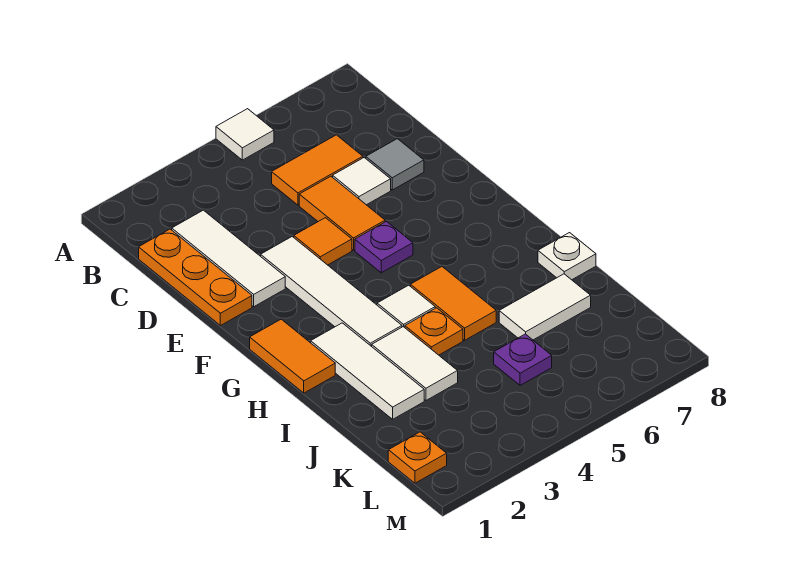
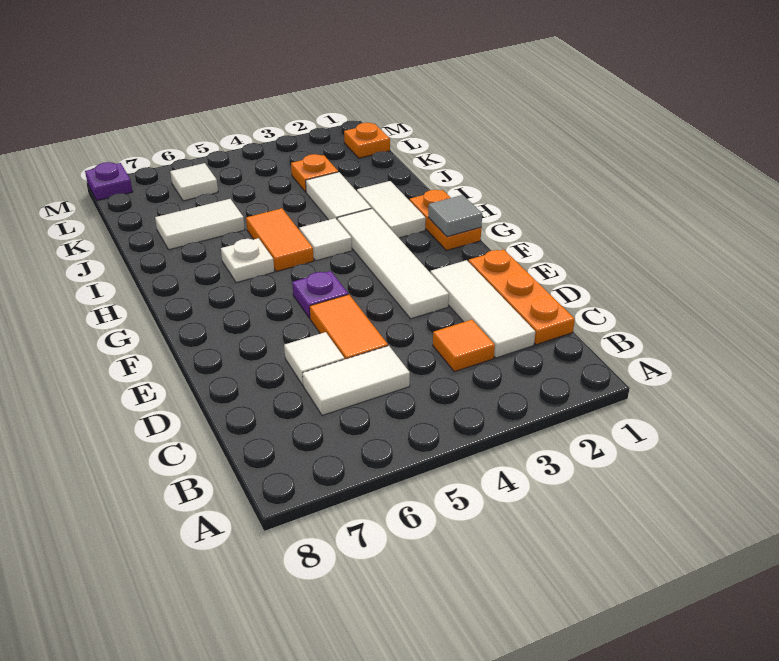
white 1x1 tile [216,109,274,160] -> white 1x1 tile moved to [170,163,218,201]
orange 1x2 tile [272,135,363,205] -> white 1x2 tile [303,346,410,415]
grey 1x1 tile [366,139,424,190] -> grey 1x1 tile moved to [428,195,482,237]
orange 1x1 tile [294,218,352,265] -> orange 1x1 tile moved to [433,320,495,372]
orange 1x2 tile [250,319,335,393] -> orange 1x2 plate [410,190,481,250]
white 1x3 tile [311,323,424,419] -> white 1x2 tile [357,181,426,238]
orange 1x1 plate [405,308,463,355] -> orange 1x1 plate moved to [291,154,338,192]
white 1x1 plate [538,233,596,280] -> white 1x1 plate moved to [221,238,274,283]
purple 1x1 plate [494,334,552,385] -> purple 1x1 plate moved to [85,162,133,201]

